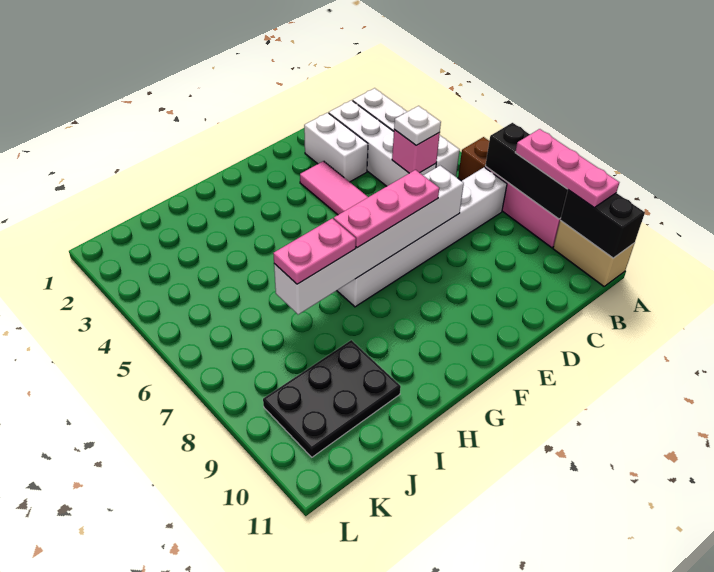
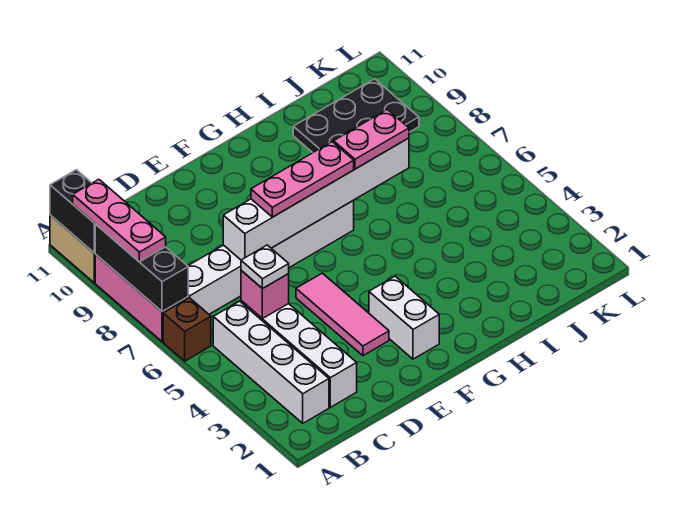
white 1x2 brick [304,113,368,182] -> white 1x2 brick moved to [369,276,439,359]

